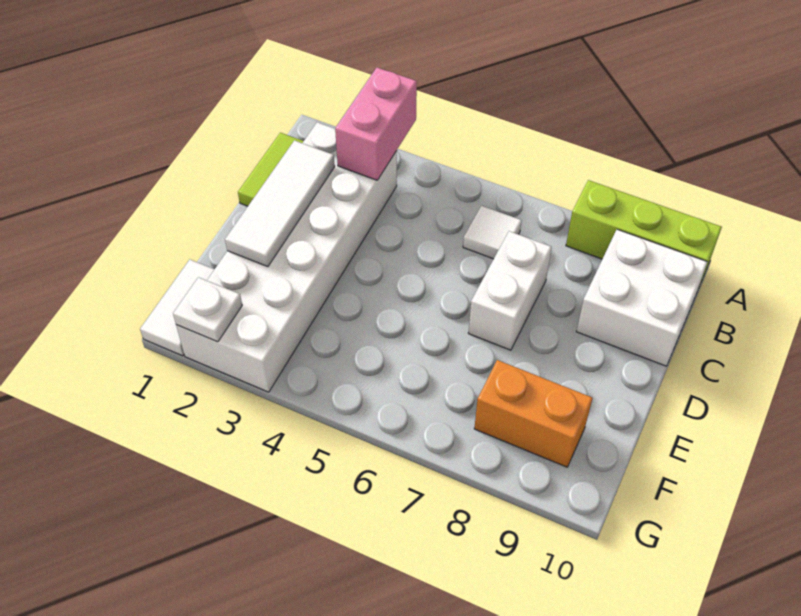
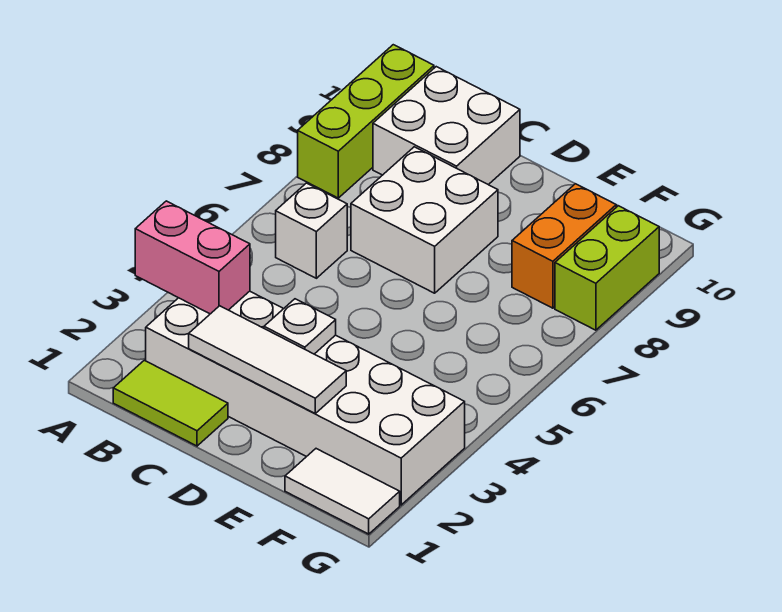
white 1x1 tile [463,206,522,259] -> white 1x1 brick [276,183,347,278]
white 1x2 brick [468,231,552,350] -> white 2x2 brick [351,147,498,293]
white 1x1 plate [173,277,242,342] -> white 1x1 plate moved to [264,299,336,354]
none -> lime 1x2 brick [555,206,659,330]

